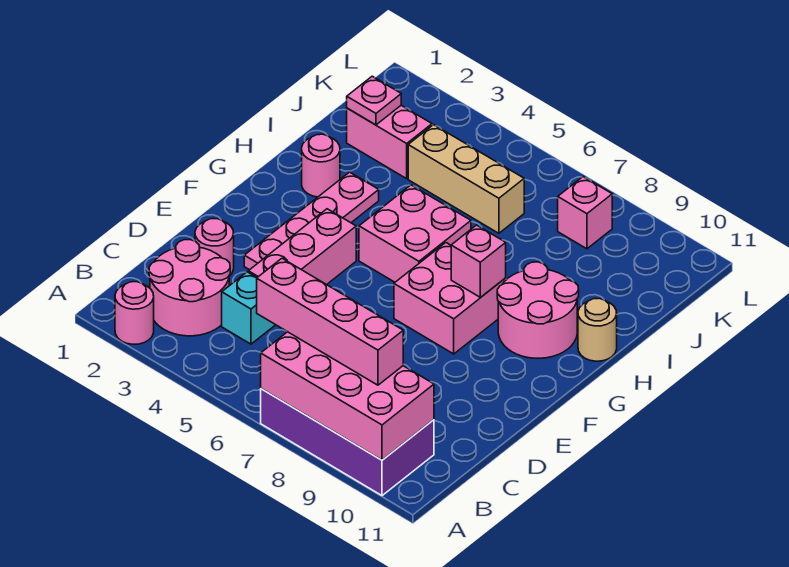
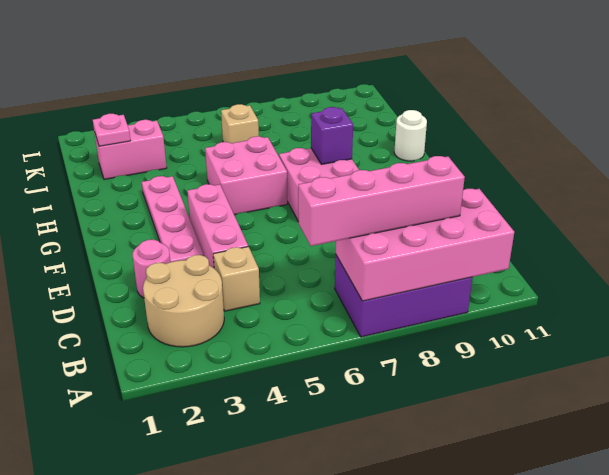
pink 1x1 round brick [115,282,154,344] -> none
purple 2x4 brick [261,389,434,496] -> purple 2x3 brick [335,256,472,337]
pink 2x2 round brick [149,240,230,336] -> tan 2x2 round brick [143,255,224,347]
cyan 1x1 brick [222,272,275,344] -> tan 1x1 brick [213,247,260,311]
pink 1x1 brick [451,225,506,297] -> purple 1x1 brick [311,107,353,164]
pink 2x2 round brick [497,262,579,358] -> none
pink 1x1 round brick [302,134,340,197] -> none
tan 1x1 round brick [578,298,617,361] -> white 1x1 round brick [394,110,427,161]
tan 1x3 brick [408,125,524,233] -> tan 1x1 brick [221,104,259,143]
pink 1x1 brick [558,177,612,249] -> none

